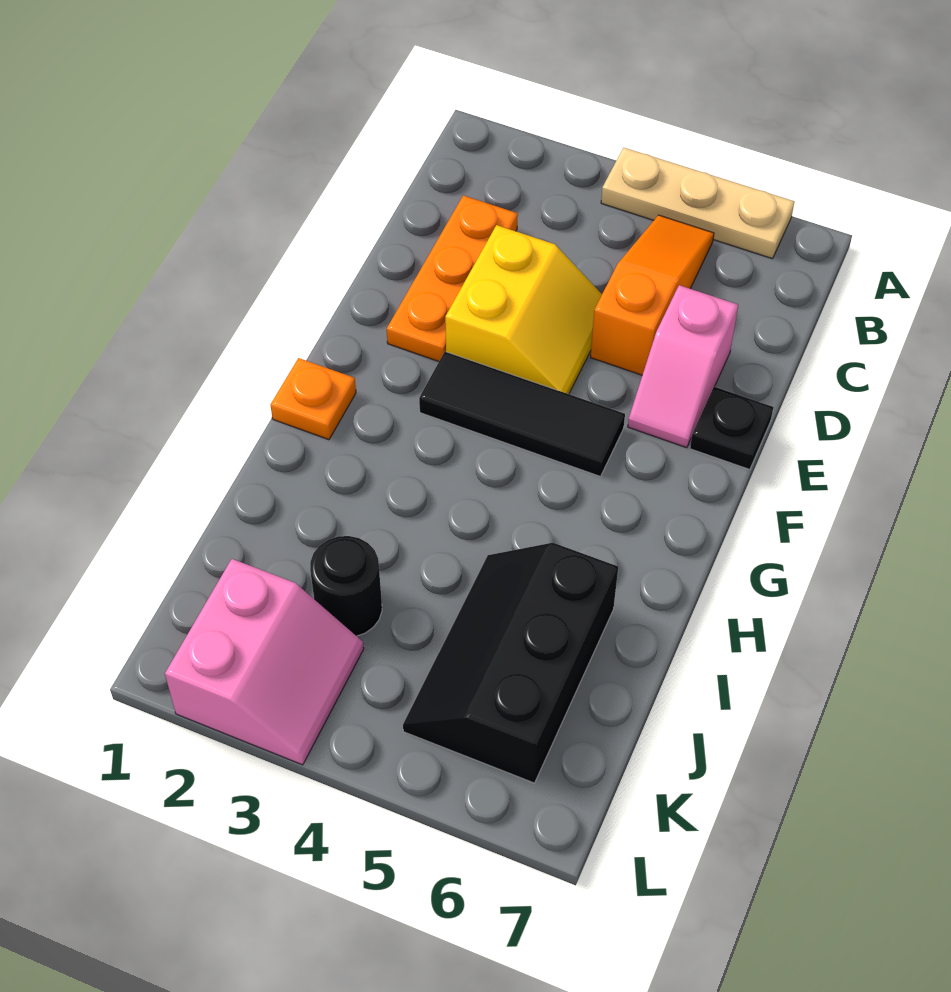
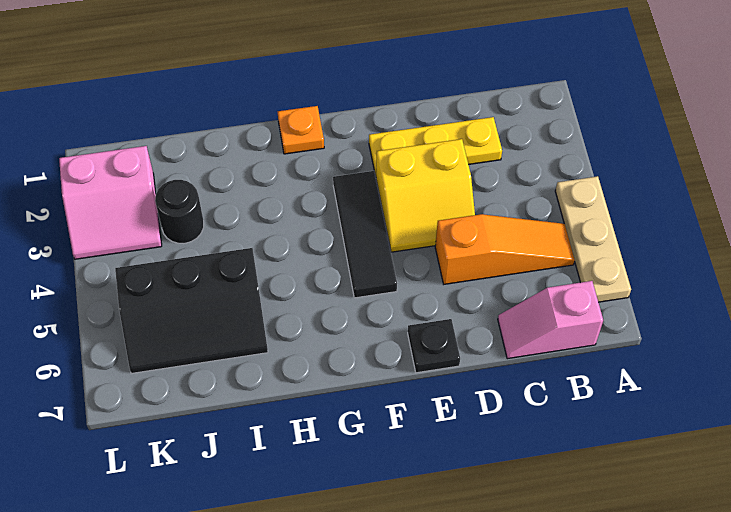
orange 1x3 plate [387,195,518,361] -> yellow 1x3 plate [369,117,502,177]
pink 1x2 slope [628,285,738,448] -> pink 1x2 slope moved to [498,281,603,359]
black 2x3 slope [403,543,618,783] -> black 2x3 slope turned to [115,248,268,373]

